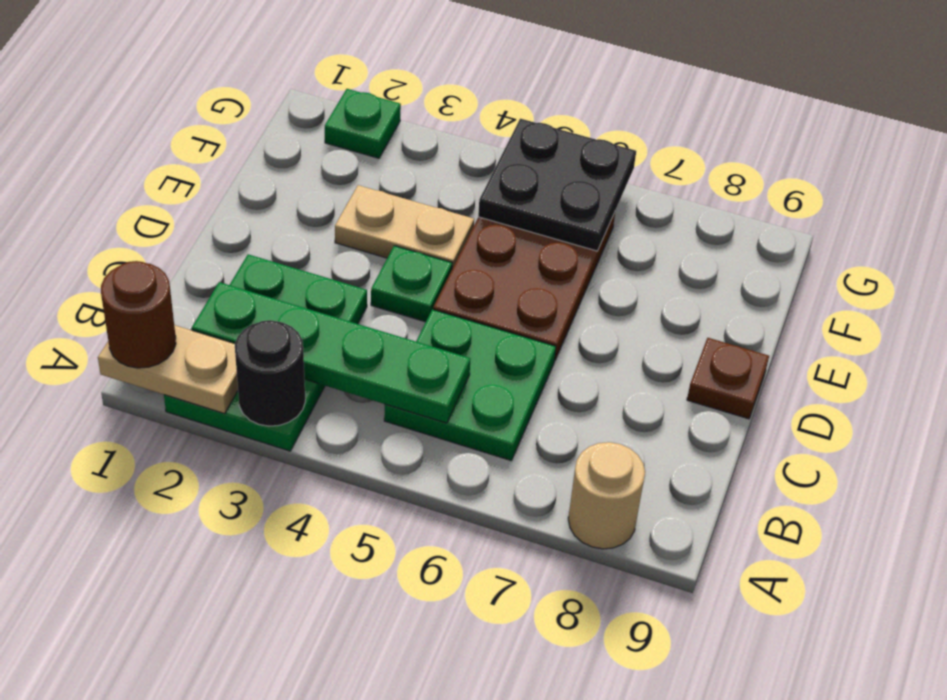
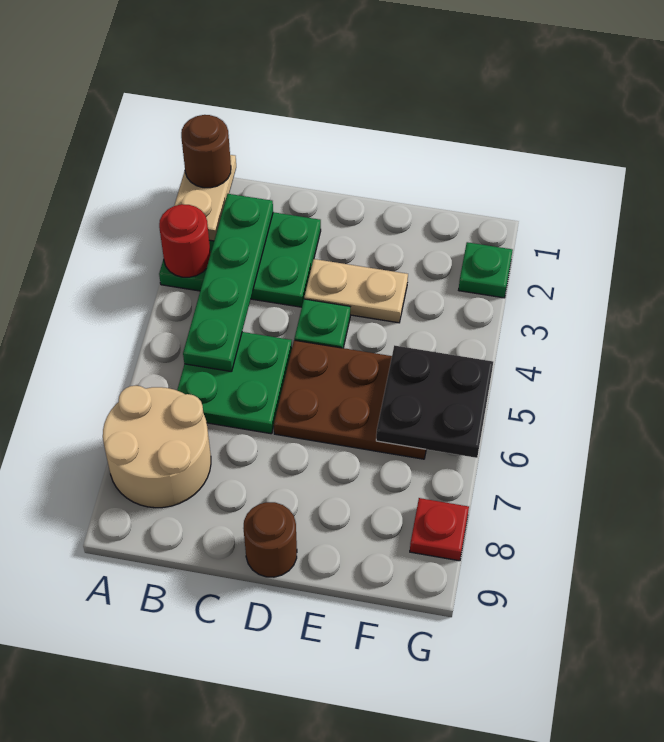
black 1x1 round brick [235,320,305,426] -> red 1x1 round brick [159,204,210,277]
tan 1x1 round brick [568,442,645,549] -> tan 2x2 round brick [103,386,211,508]
brown 1x1 plate [687,338,769,419] -> brown 1x1 round brick [243,502,297,577]
tan 1x2 plate [335,185,474,269] -> tan 1x2 plate turned to [304,259,408,323]
none -> red 1x1 plate [410,498,469,561]

